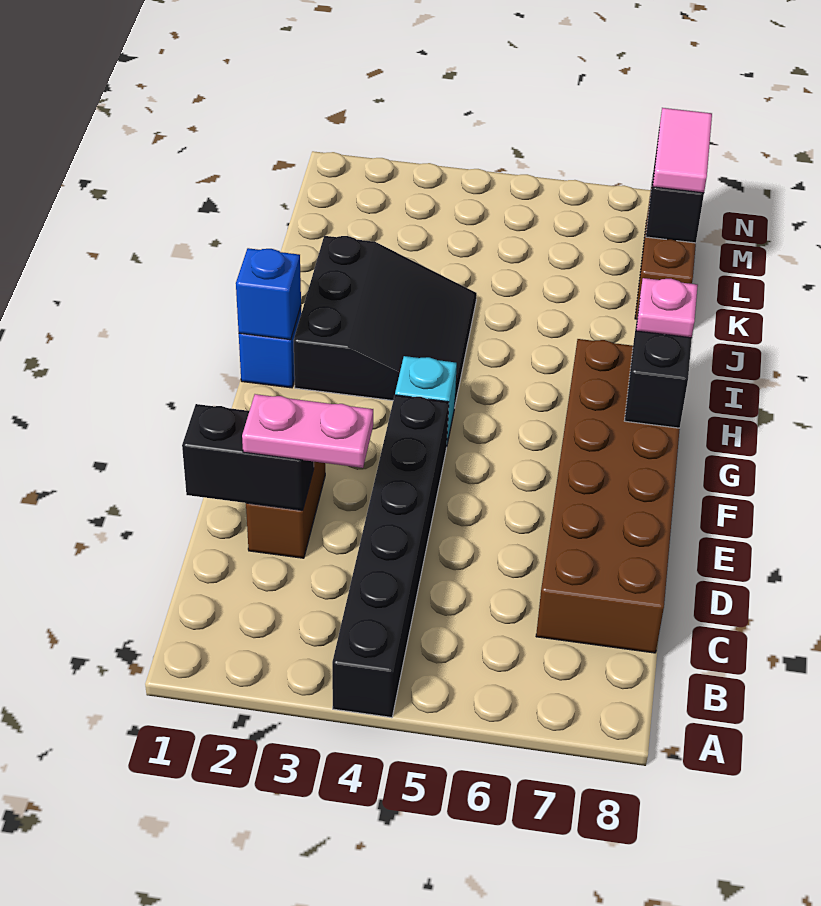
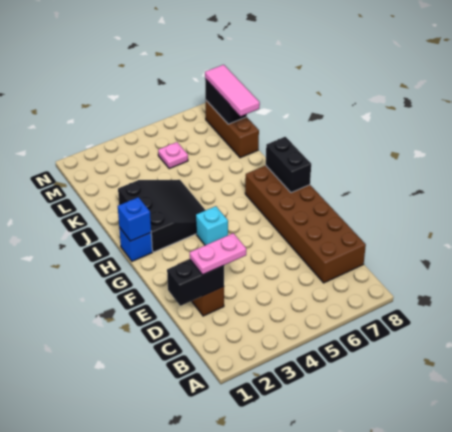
black 1x6 brick [332,395,449,718] -> none
pink 1x1 plate [636,278,698,338] -> pink 1x1 plate moved to [158,142,188,169]
pink 1x2 tile [653,108,712,193] -> pink 1x3 tile [205,65,260,116]

